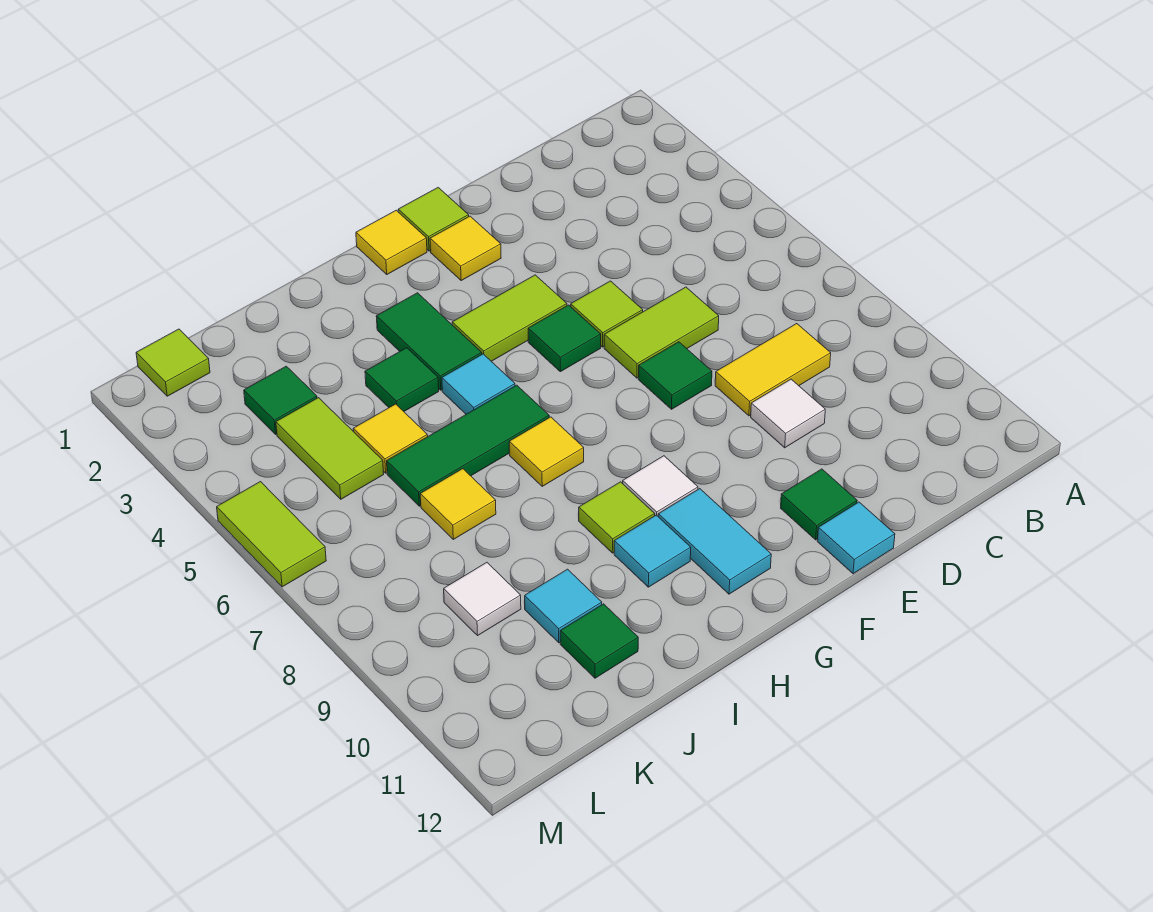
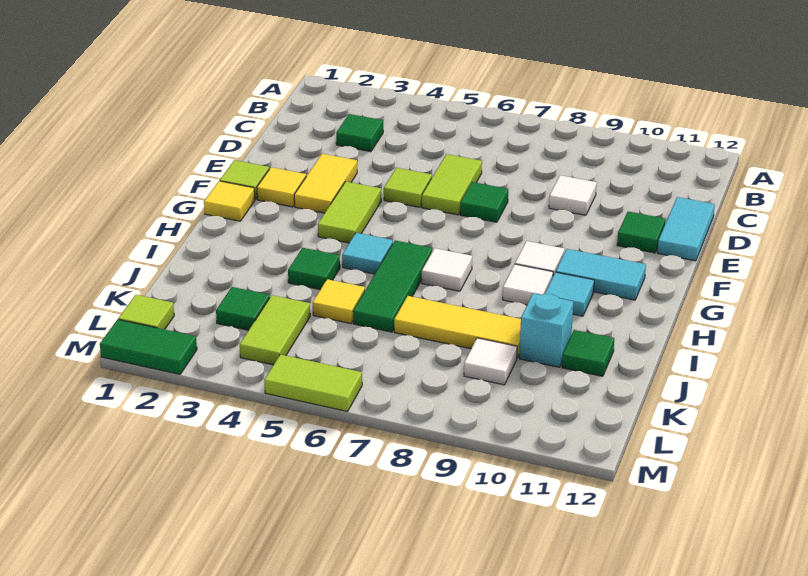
yellow 1x2 tile [715,324,831,416] -> yellow 1x2 tile moved to [294,154,357,213]
cyan 1x1 tile [817,502,895,574] -> cyan 1x2 tile [657,197,715,261]
green 1x1 tile [528,305,601,372] -> green 1x1 tile moved to [336,114,383,152]
green 1x2 tile [376,293,482,390] -> green 1x2 tile moved to [100,319,197,374]
yellow 1x1 tile [509,417,584,486] -> white 1x1 tile [422,248,472,291]
lime 1x1 tile [579,482,655,553] -> white 1x1 tile [503,264,553,305]
yellow 1x1 tile [420,469,496,539] -> yellow 1x3 tile [394,296,521,358]
cyan 1x1 tile [525,569,602,643] -> cyan 1x1 brick [519,293,573,367]
lime 1x2 tile [276,398,384,499] -> lime 1x2 tile turned to [240,295,310,365]

